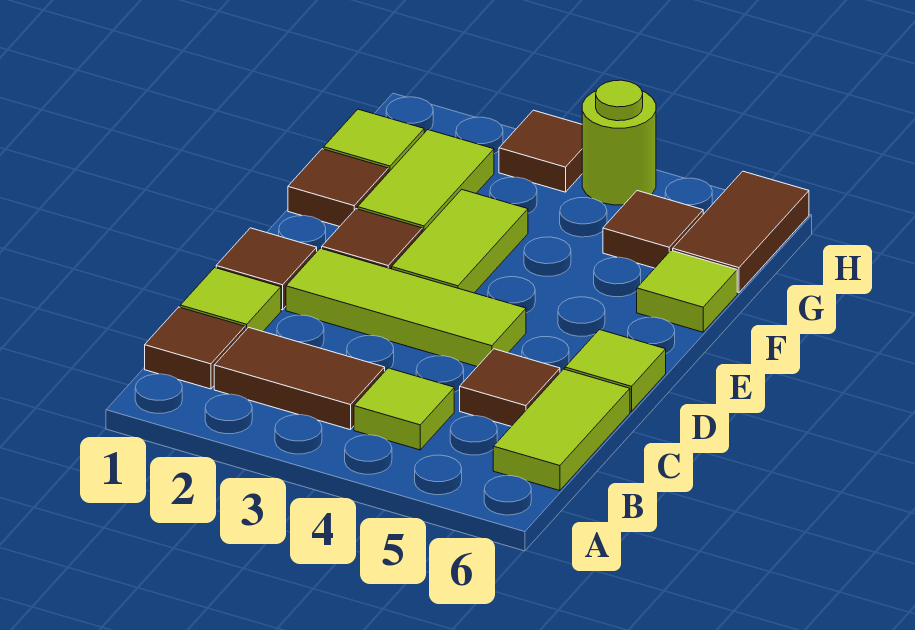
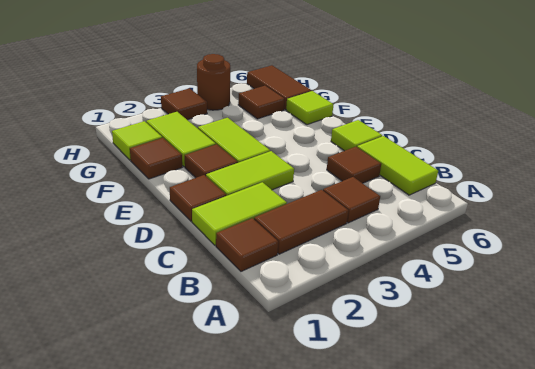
lime 1x1 tile [354,368,454,450] -> brown 1x1 tile [323,177,380,223]
lime 1x1 tile [180,268,281,331] -> lime 1x2 tile [192,182,287,245]
lime 1x3 tile [286,248,526,367] -> lime 1x2 tile [206,151,294,196]
lime 1x1 round brick [582,80,656,205] -> brown 1x1 round brick [197,54,230,110]

